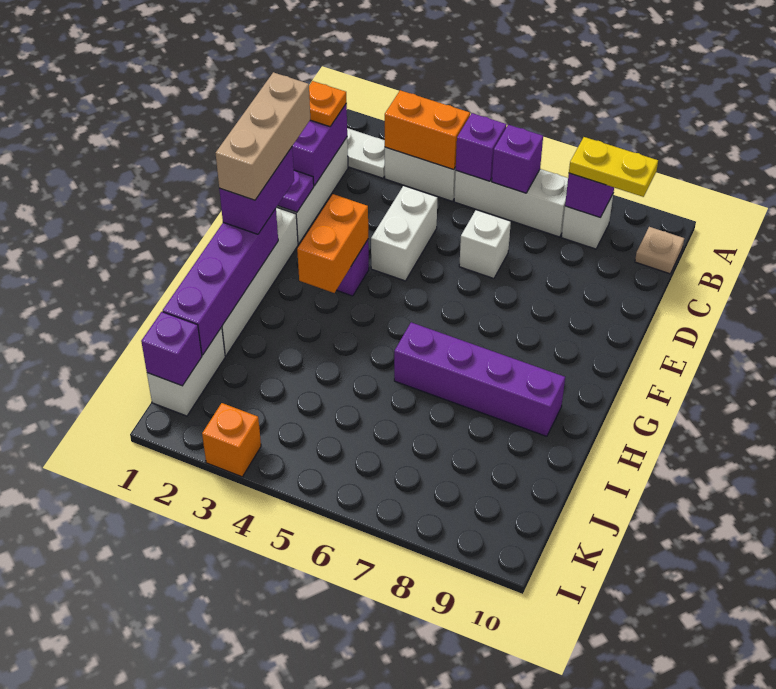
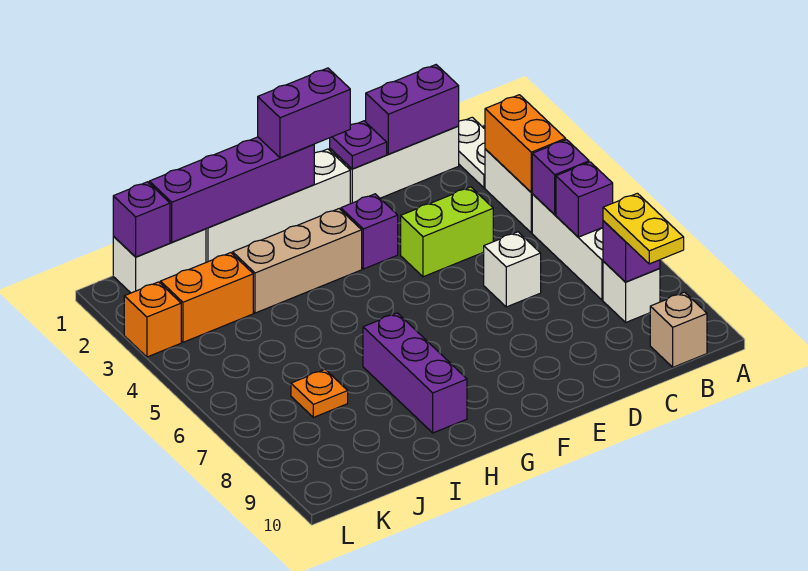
tan 1x1 plate [635,227,684,274] -> tan 1x1 brick [650,292,707,367]
orange 1x1 plate [309,81,346,127] -> orange 1x1 plate moved to [291,369,348,417]
white 1x2 brick [371,186,437,281] -> lime 1x2 brick [401,187,493,277]
tan 1x3 brick [216,72,310,200] -> tan 1x3 brick moved to [233,209,362,313]
orange 1x2 brick [297,194,368,293] -> orange 1x2 brick moved to [160,253,253,342]
purple 1x4 brick [394,322,565,436] -> purple 1x3 brick [363,313,467,433]

